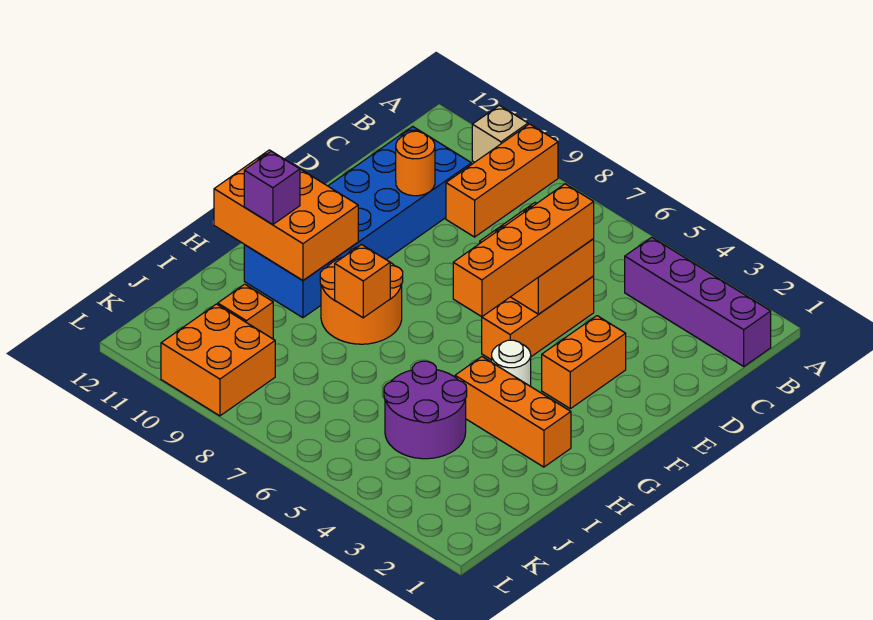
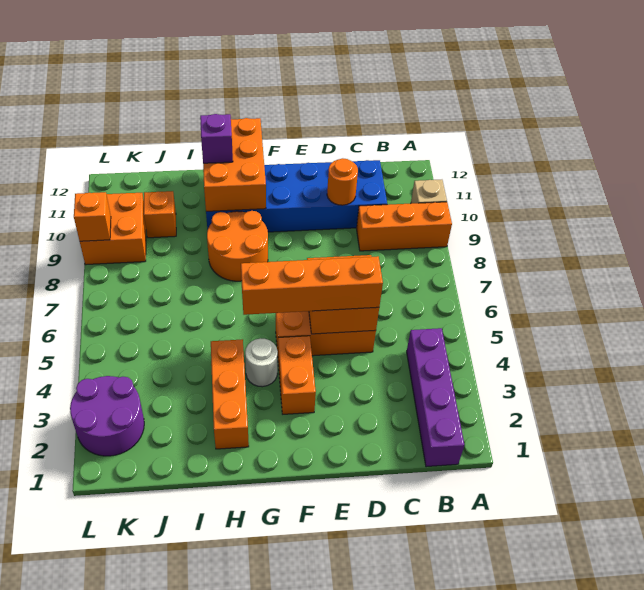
orange 1x2 brick [542,316,626,409] -> orange 1x2 brick turned to [278,336,316,414]
orange 1x1 brick [335,245,390,318] -> orange 1x1 brick moved to [74,192,111,241]
purple 2x2 round brick [384,361,467,459] -> purple 2x2 round brick moved to [70,376,144,456]

